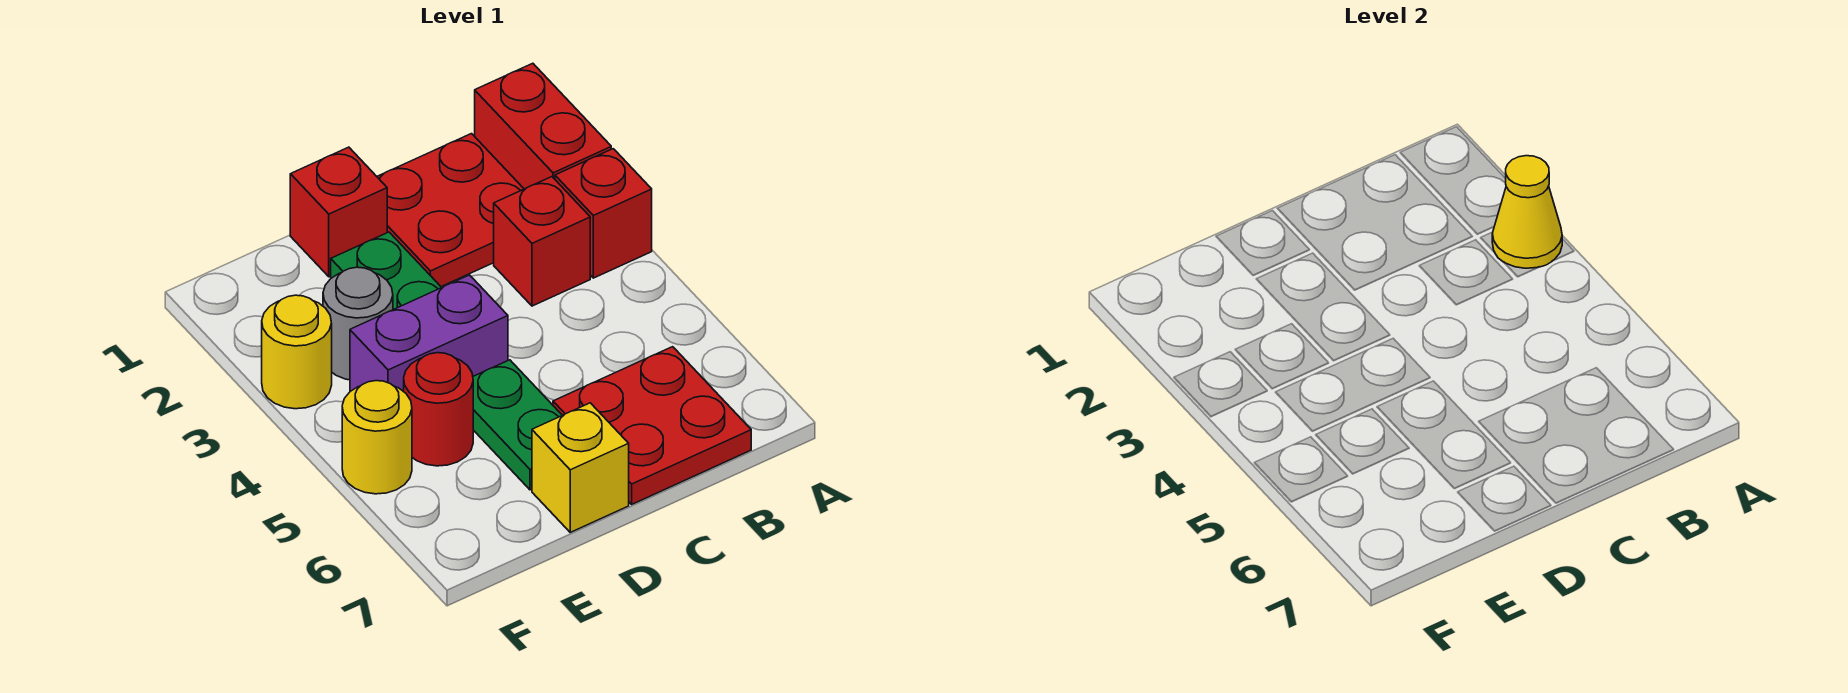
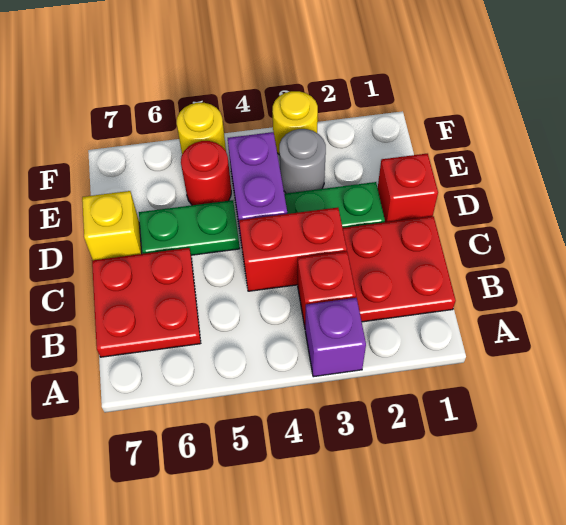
red 1x2 brick [475,63,611,189] -> red 1x2 brick moved to [239,208,347,291]
red 1x1 brick [555,149,652,278] -> purple 1x1 brick [305,298,366,377]
yellow 1x1 cone [1492,156,1562,268] -> none

